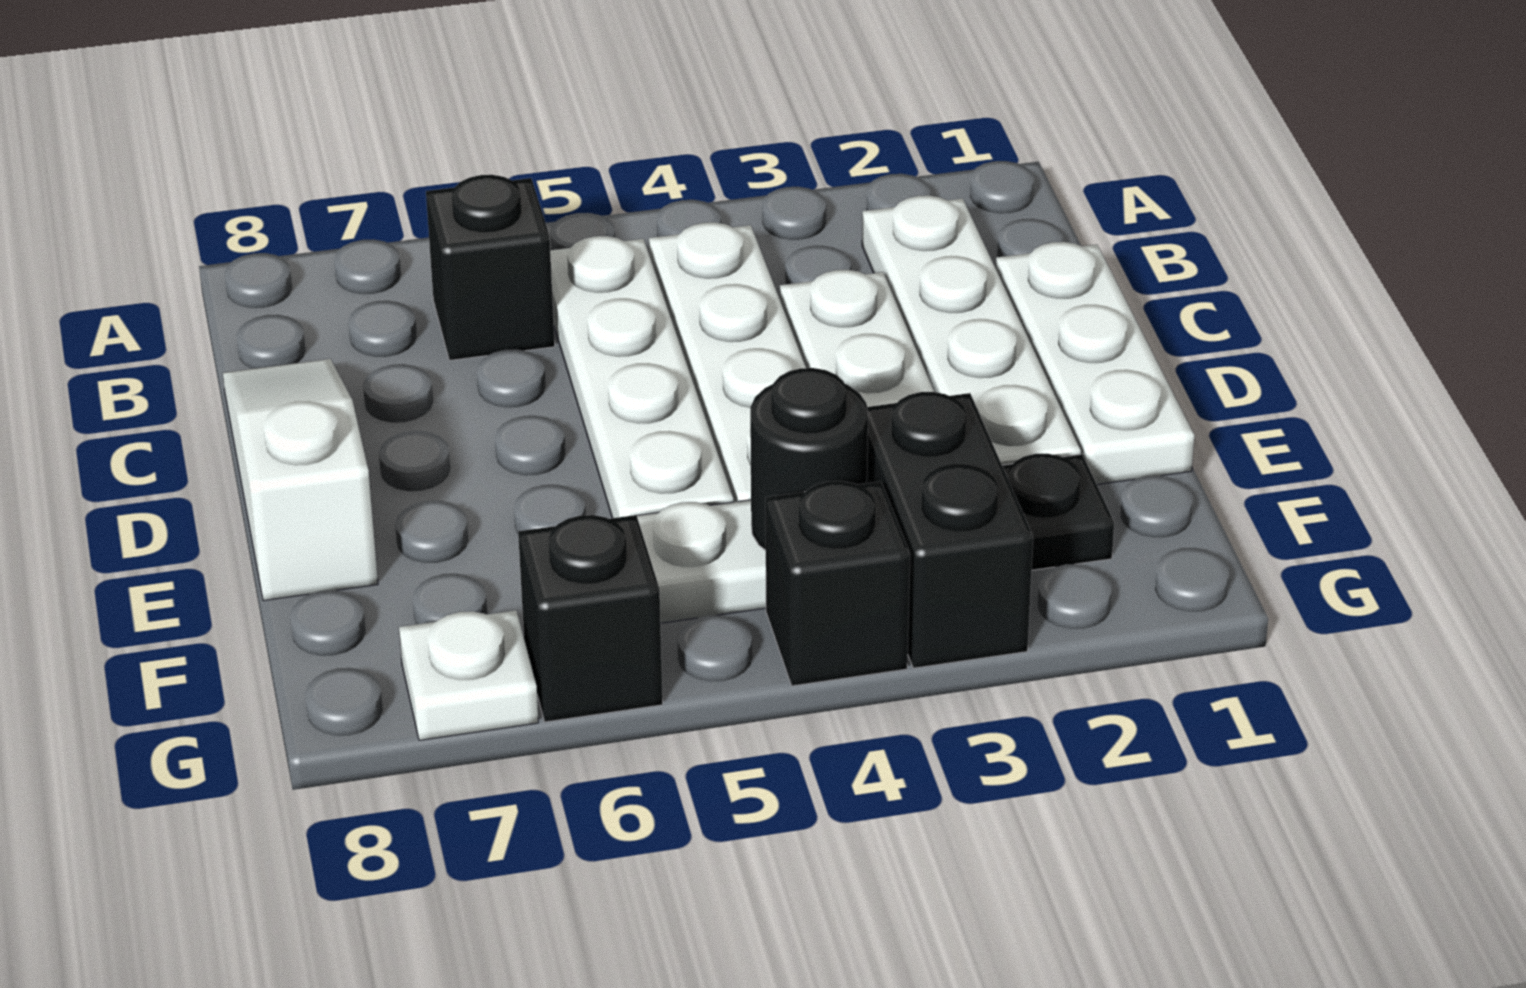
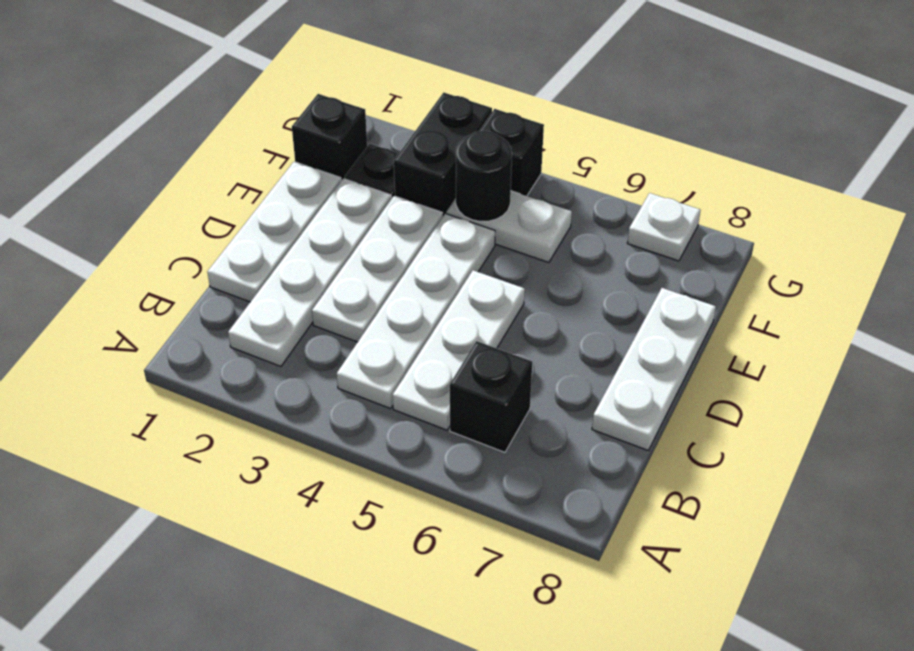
white 1x4 plate [550,236,733,518] -> white 1x3 plate [393,270,525,430]
white 1x3 slope [223,359,378,601] -> white 1x3 plate [592,288,716,450]
black 1x1 brick [518,515,663,722] -> black 1x1 brick moved to [292,94,367,181]

